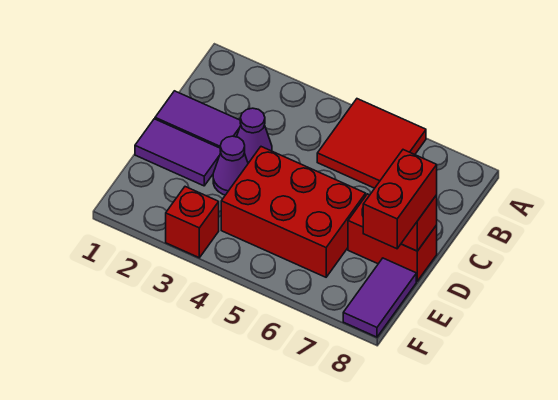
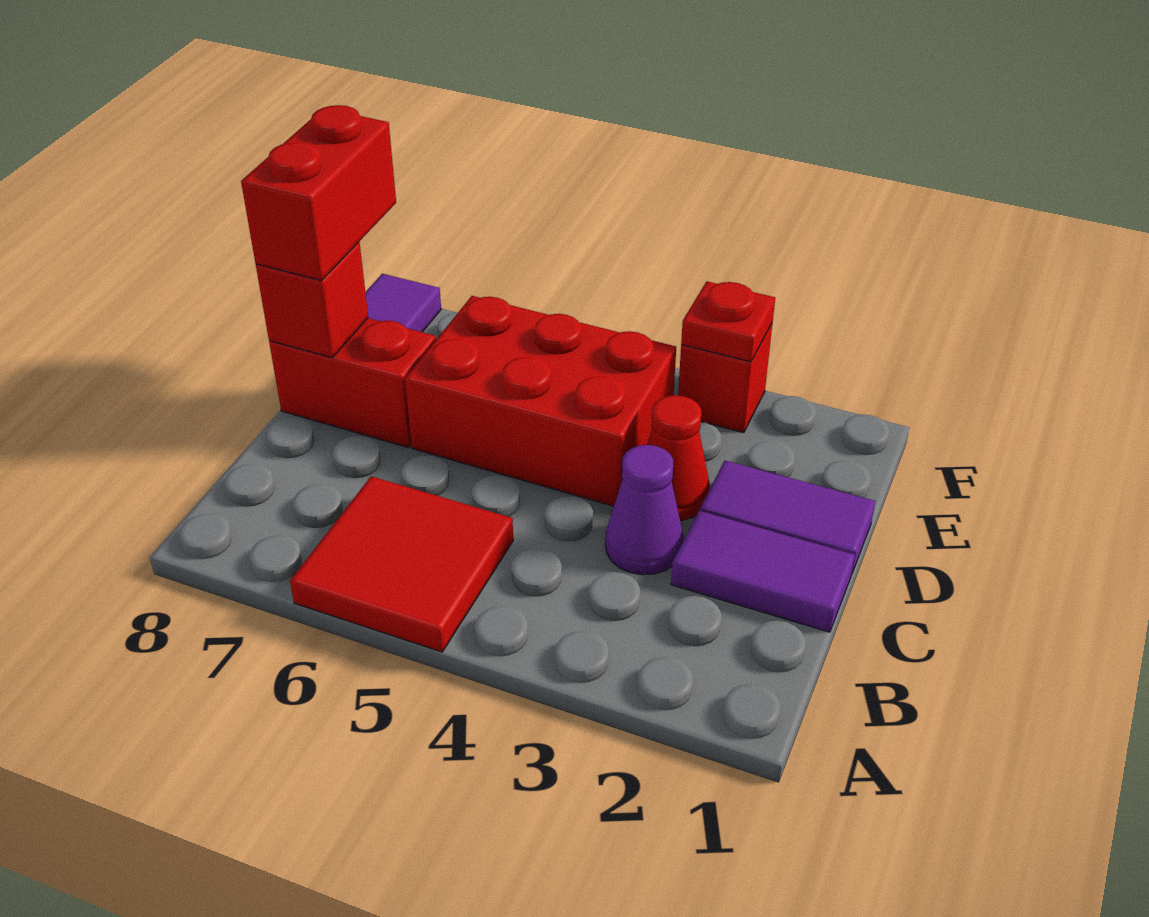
purple 1x1 cone [213,136,248,195] -> red 1x1 cone [647,395,710,521]
none -> red 1x1 plate [681,281,775,362]

